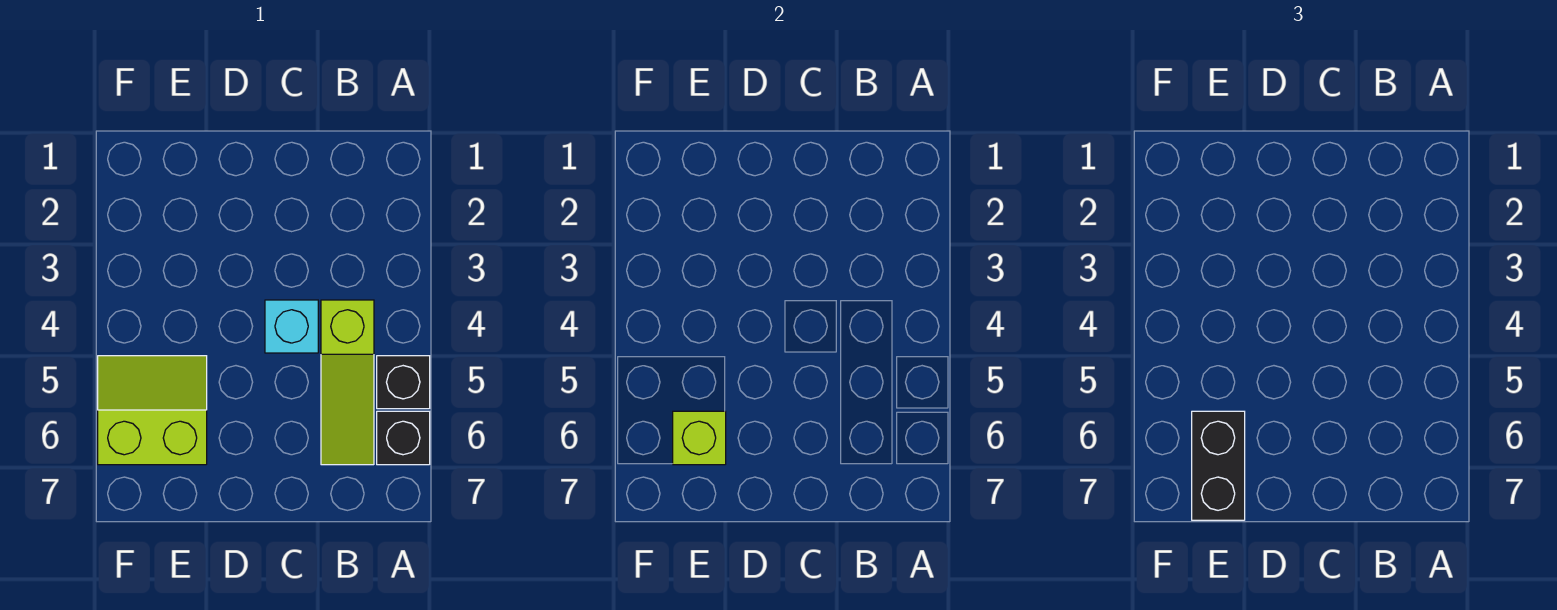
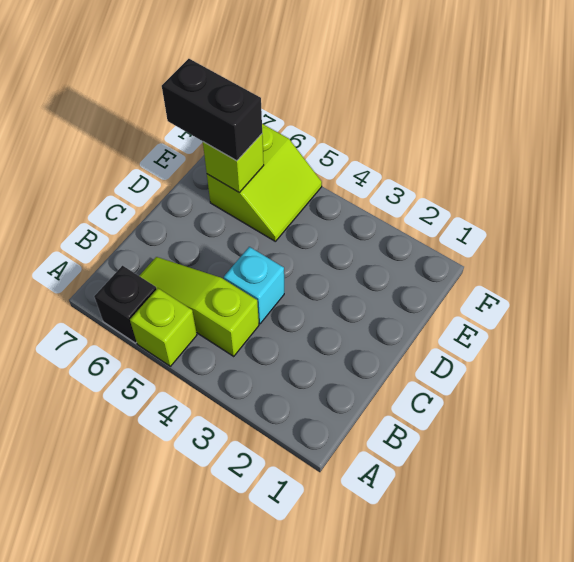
black 1x1 brick [377,356,430,409] -> lime 1x1 brick [130,288,197,366]

